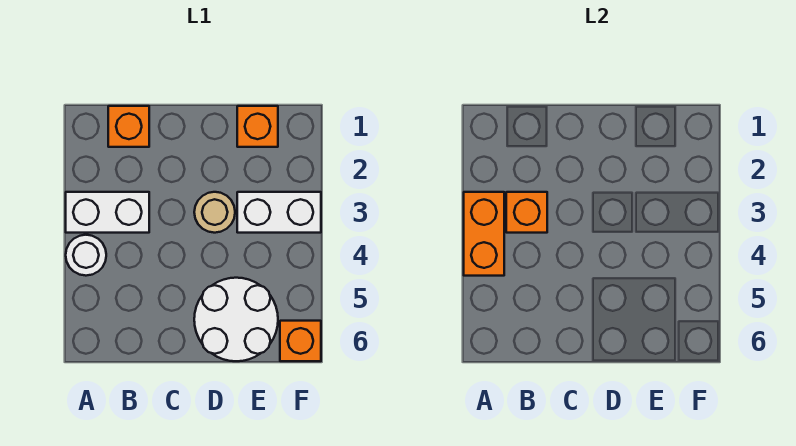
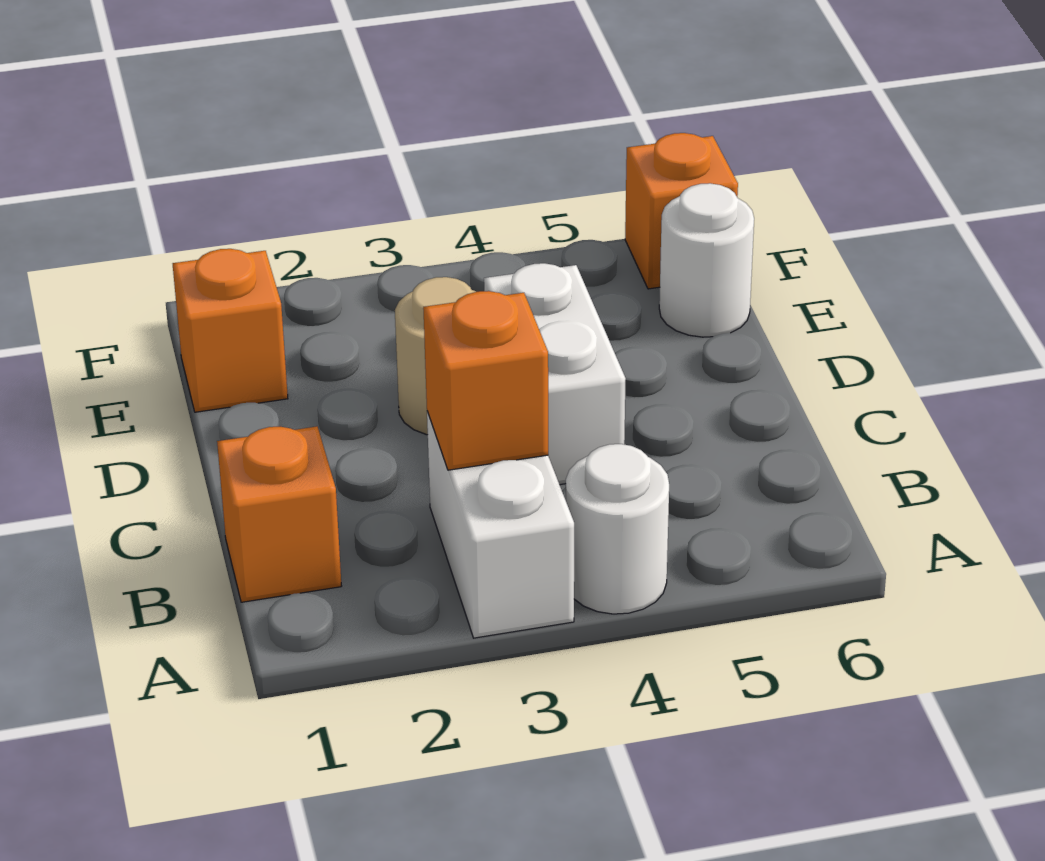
orange 1x2 brick [464,192,504,276] -> none
white 2x2 round brick [194,278,278,361] -> white 1x1 round brick [659,183,754,337]
white 1x2 brick [237,192,321,233] -> white 1x2 brick moved to [484,263,626,485]

